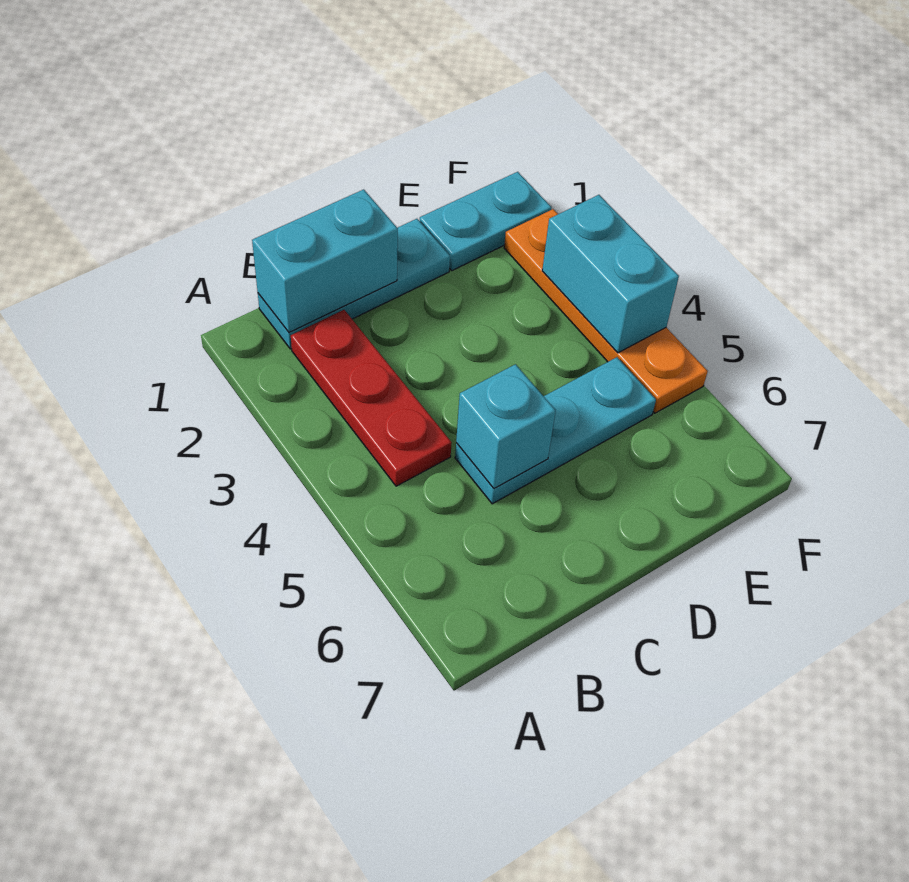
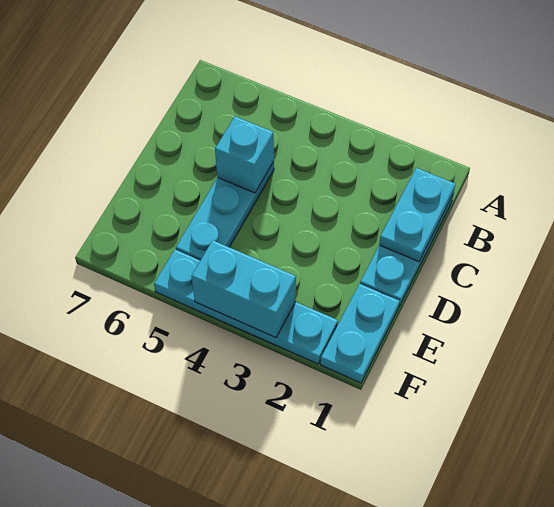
cyan 1x2 brick [252,189,398,332] -> cyan 1x2 plate [379,168,455,262]
red 1x3 plate [291,310,452,486] -> none
orange 1x4 plate [504,209,708,413] -> cyan 1x4 plate [154,250,338,364]

